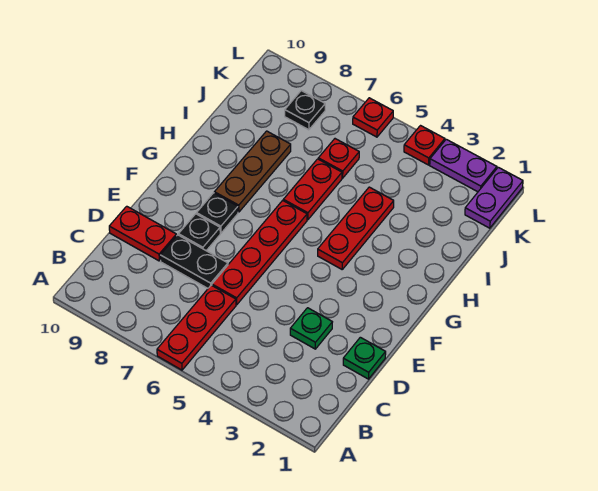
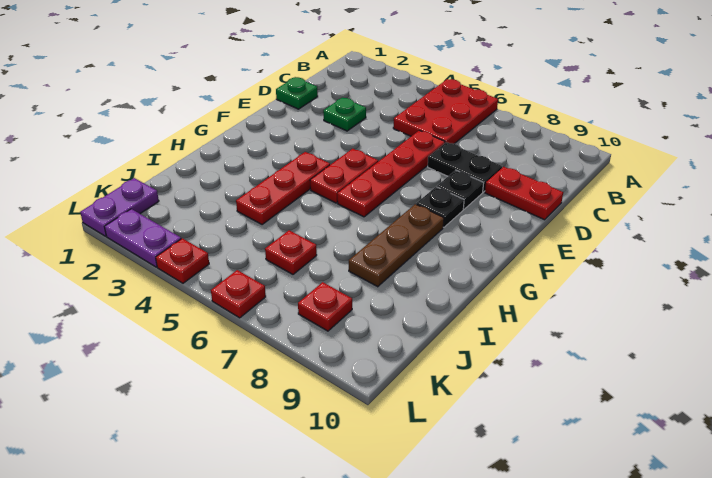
red 1x3 plate [157,285,236,370] -> red 2x3 plate [393,79,498,144]
red 1x2 plate [283,159,342,220] -> red 1x2 plate moved to [310,149,378,203]
black 1x1 plate [285,91,325,130] -> red 1x1 plate [298,282,352,331]

